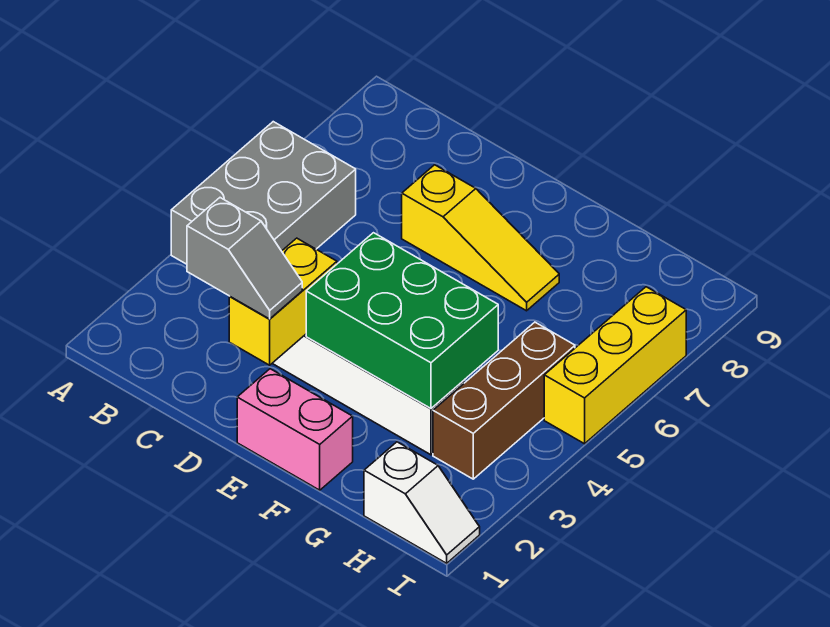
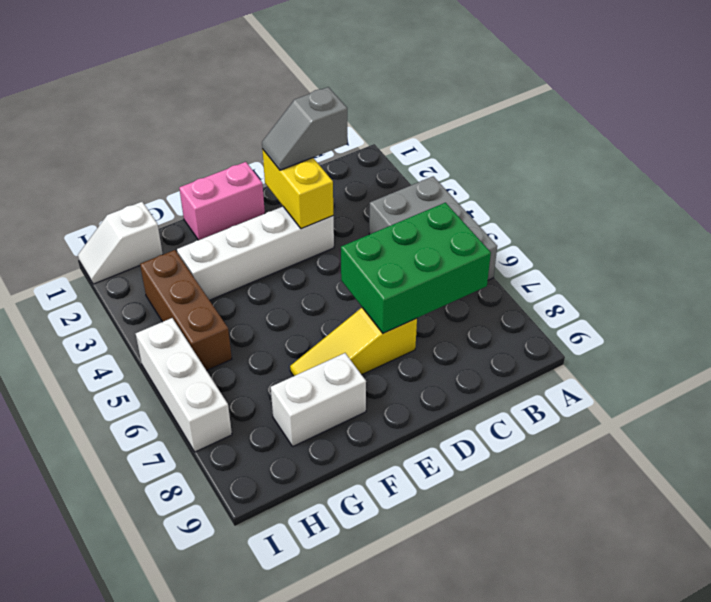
green 2x3 brick [306,233,498,408] -> green 2x3 brick moved to [341,203,491,333]
none -> white 1x2 brick [271,353,366,446]
yellow 1x3 brick [544,287,686,444] -> white 1x3 brick [136,318,232,452]

